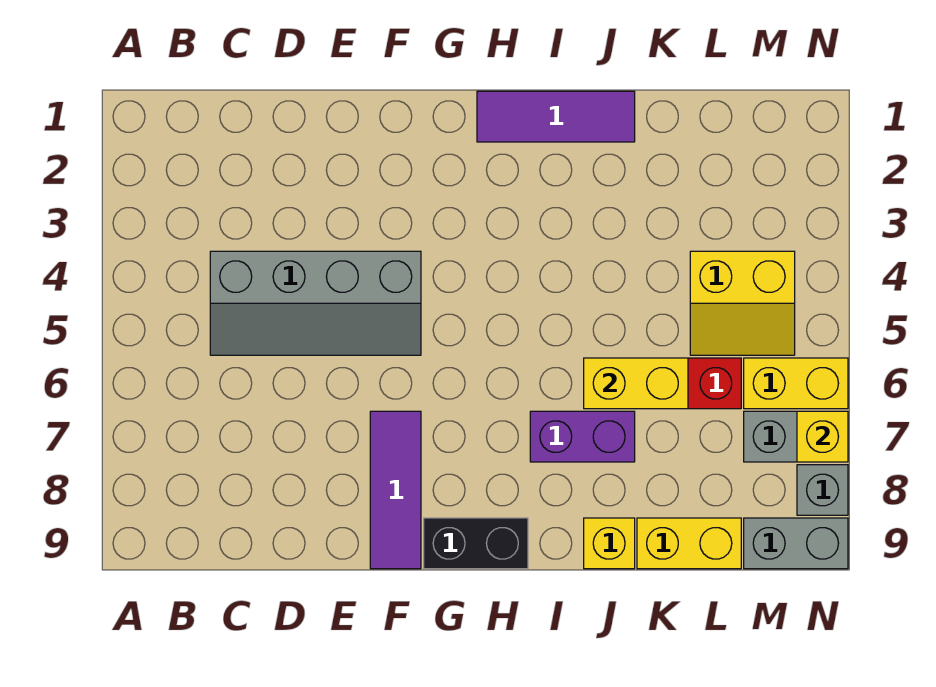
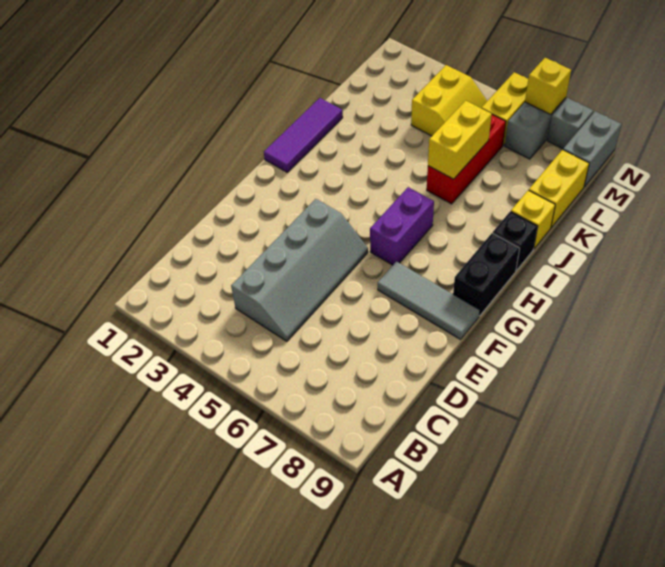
purple 1x3 tile [370,411,421,569] -> grey 1x3 tile [378,261,480,339]
purple 1x2 brick [530,411,635,462] -> purple 1x2 brick moved to [370,187,434,265]
none -> black 1x1 brick [493,211,538,271]

